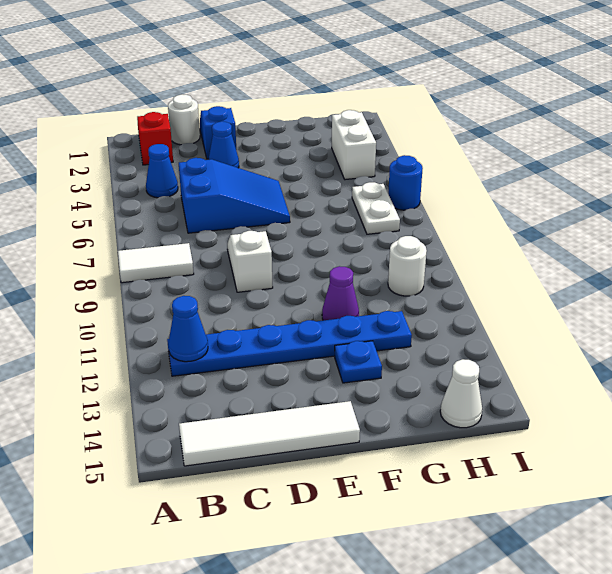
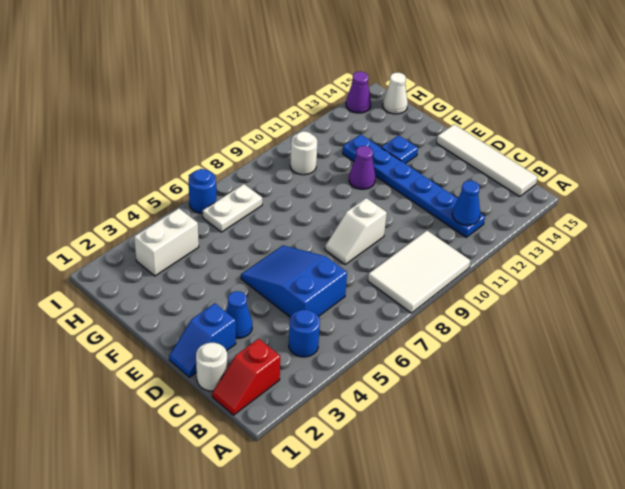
white 1x2 tile [118,243,194,283] -> white 2x3 tile [368,231,470,313]
blue 1x1 cone [146,144,178,198] -> blue 1x1 round brick [289,310,320,357]
none -> purple 1x1 cone [346,72,371,113]

